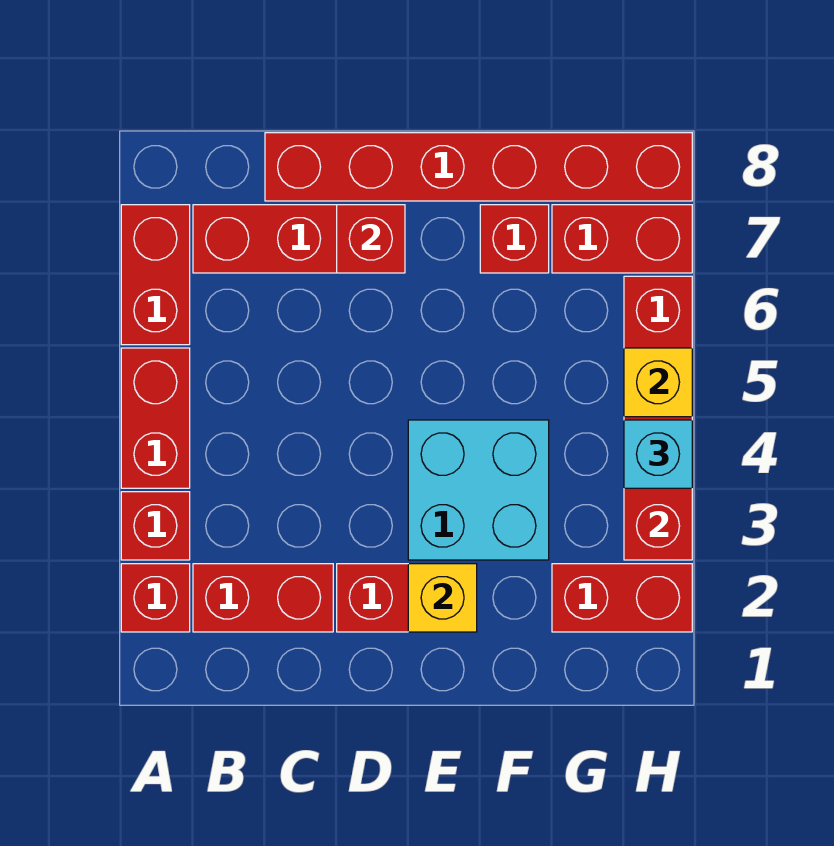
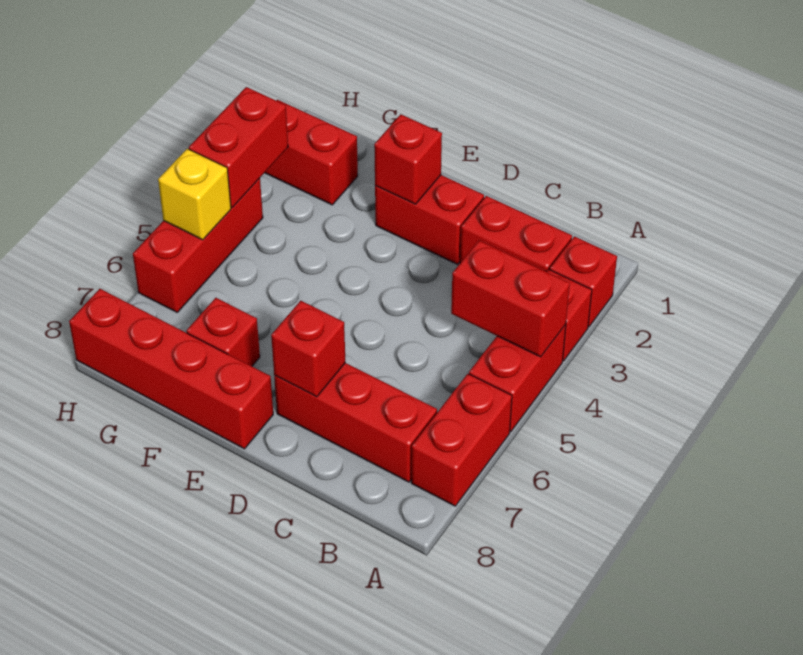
red 1x6 brick [265,133,692,201] -> red 1x4 brick [69,289,273,449]
yellow 1x1 brick [408,564,477,632] -> red 1x1 brick [374,114,442,204]
cyan 2x2 brick [408,420,549,560] -> none
red 1x2 brick [552,205,692,273] -> red 1x2 brick moved to [451,240,570,357]
cyan 1x1 brick [624,420,692,488] -> none

